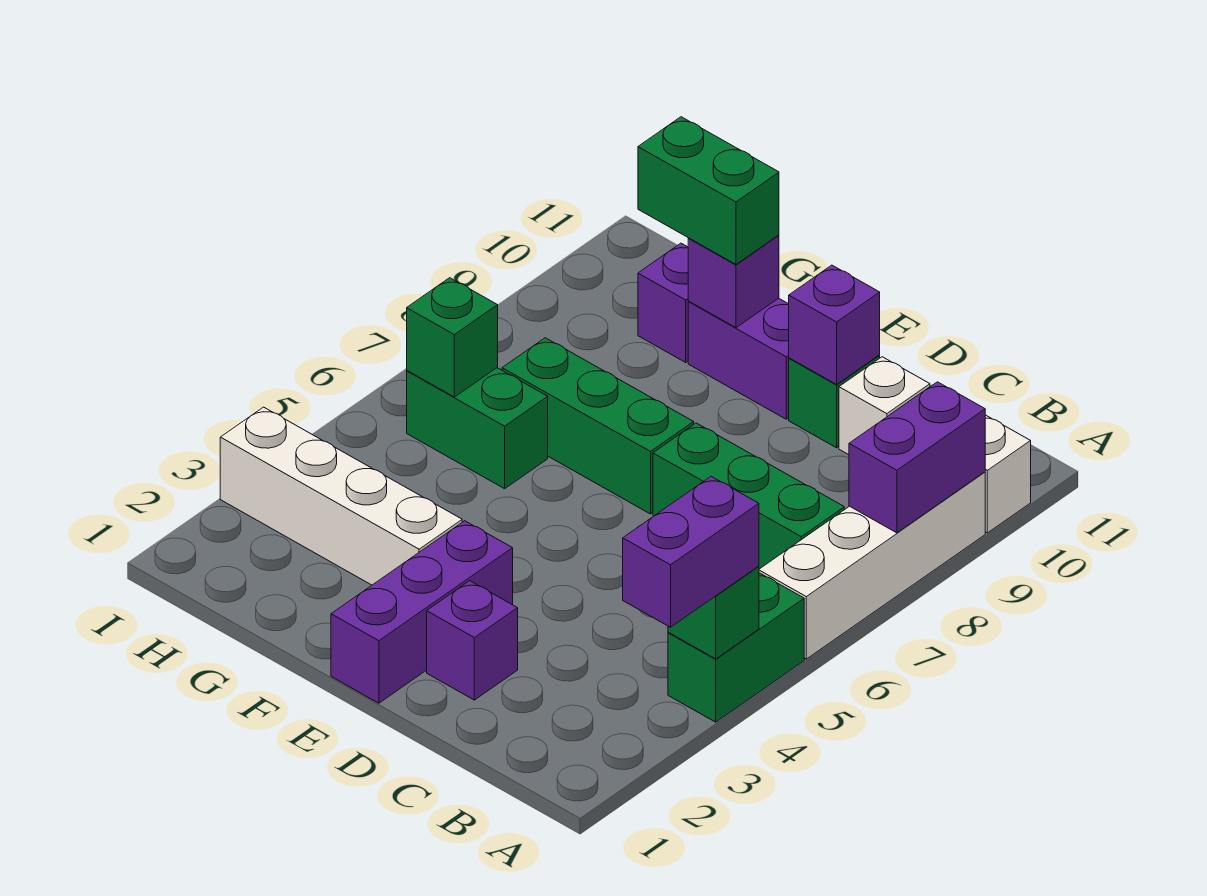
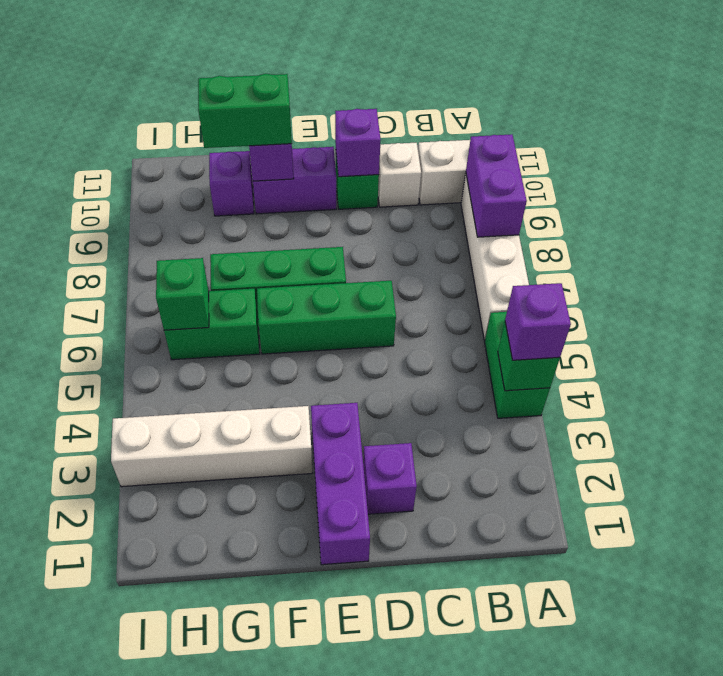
purple 1x2 brick [623,477,759,627] -> purple 1x1 brick [505,283,571,360]
green 1x3 brick [653,423,844,569] -> green 1x3 brick moved to [257,281,396,354]

